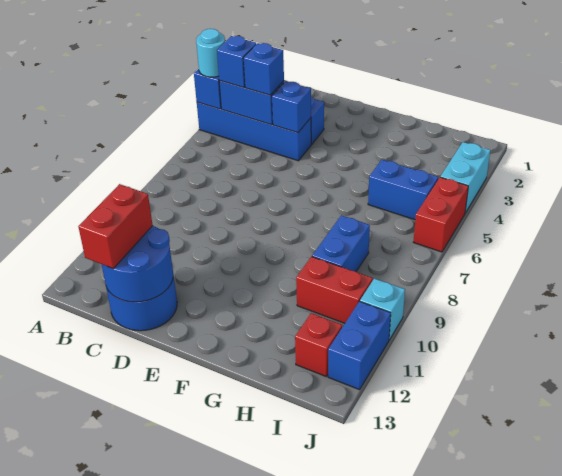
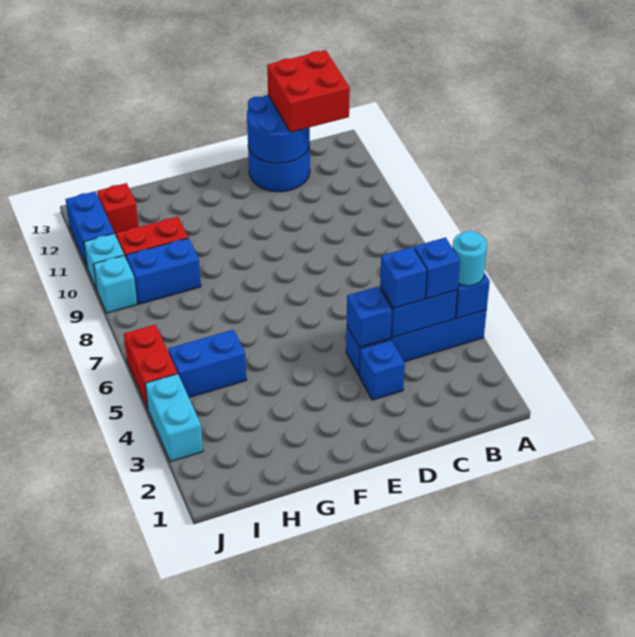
red 1x2 brick [78,184,153,269] -> red 2x2 brick [267,50,350,132]
blue 1x2 brick [312,215,370,271] -> blue 1x2 brick turned to [126,238,201,304]
none -> cyan 1x1 brick [94,256,137,313]

